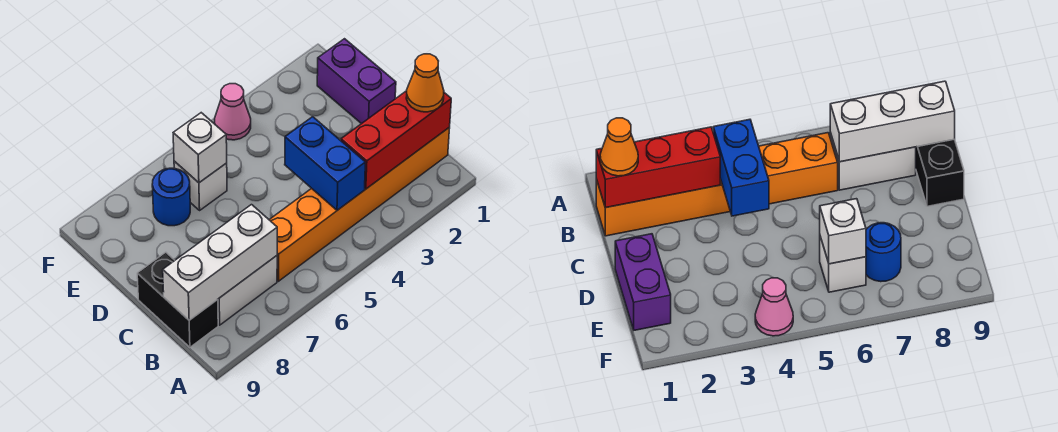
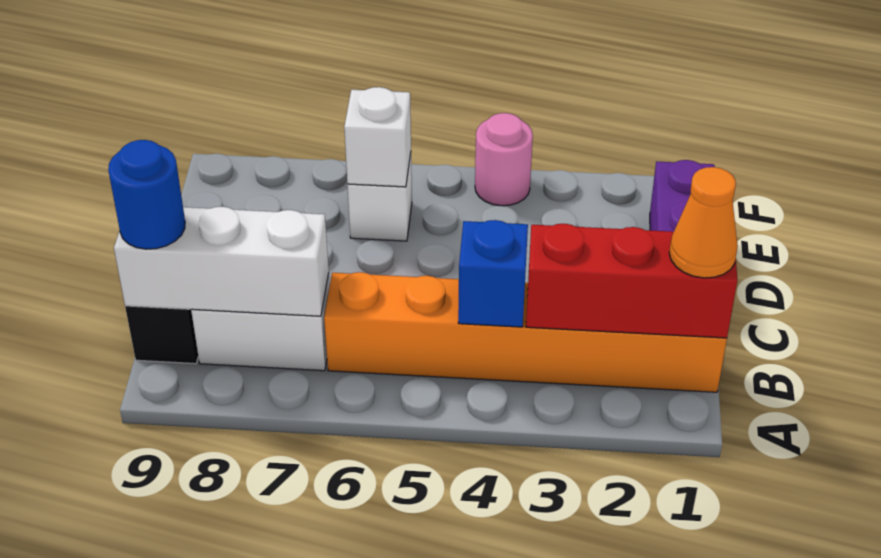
blue 1x2 brick [285,117,365,210] -> blue 1x1 brick [458,220,528,327]
blue 1x1 round brick [152,168,190,226] -> blue 1x1 round brick moved to [108,140,185,249]
pink 1x1 cone [214,84,251,140] -> pink 1x1 round brick [475,113,533,206]

